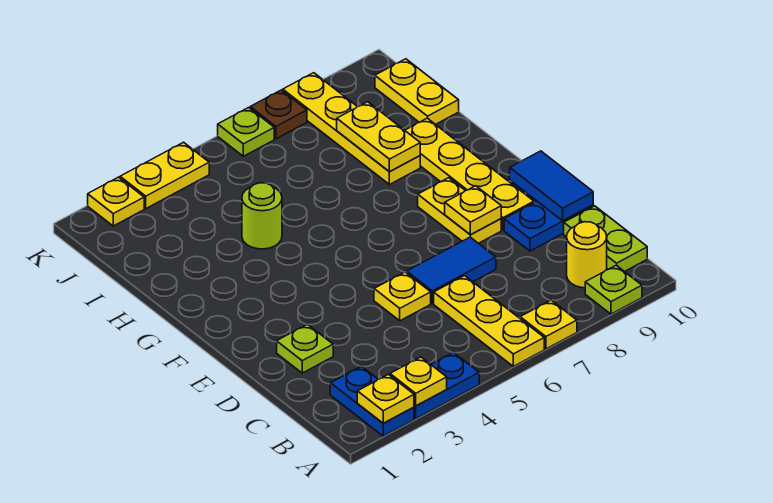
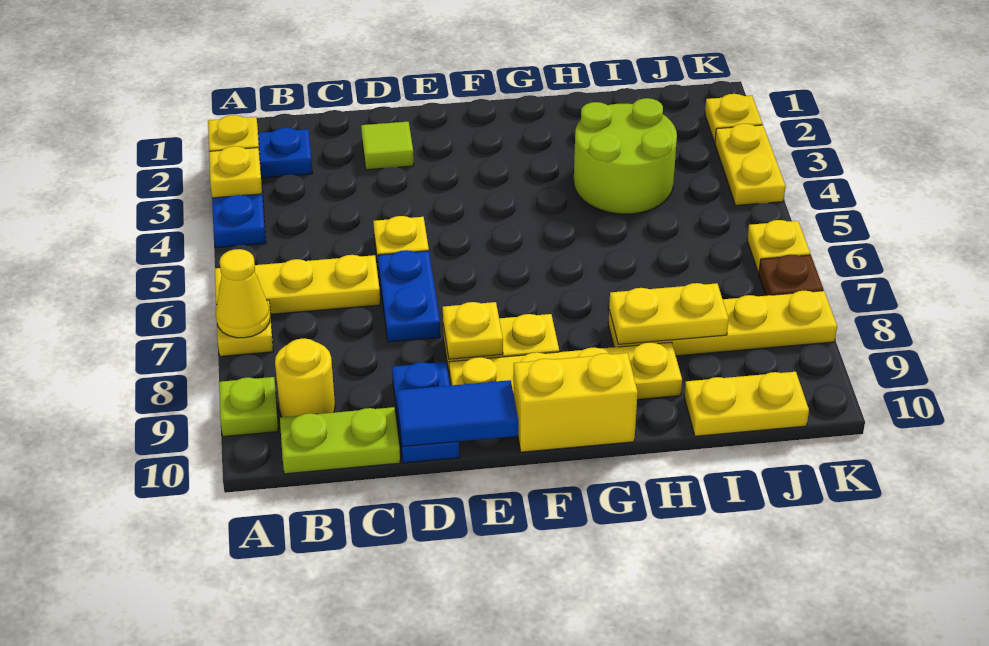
none -> yellow 1x1 cone [216,249,270,338]
lime 1x1 plate [277,324,333,373] -> lime 1x1 tile [361,122,414,170]
blue 1x2 tile [407,237,496,303] -> blue 1x2 plate [378,250,440,342]
none -> yellow 1x2 brick [513,353,638,452]
lime 1x1 round brick [242,183,282,249] -> lime 2x2 round brick [574,98,677,214]
lime 1x1 plate [218,108,274,156] -> yellow 1x1 plate [747,220,810,273]

